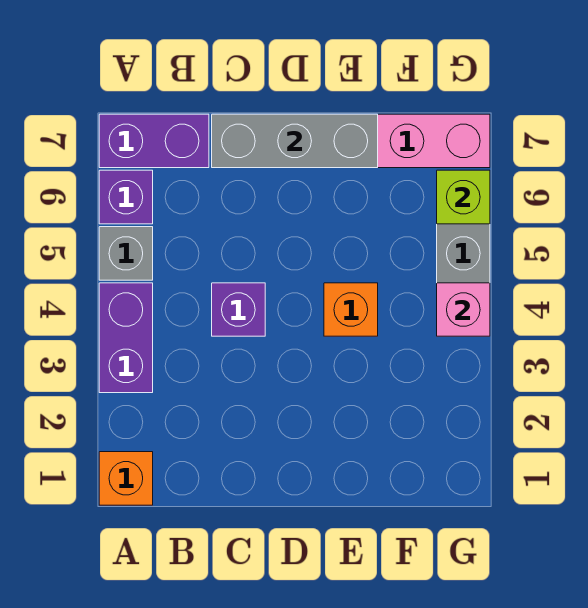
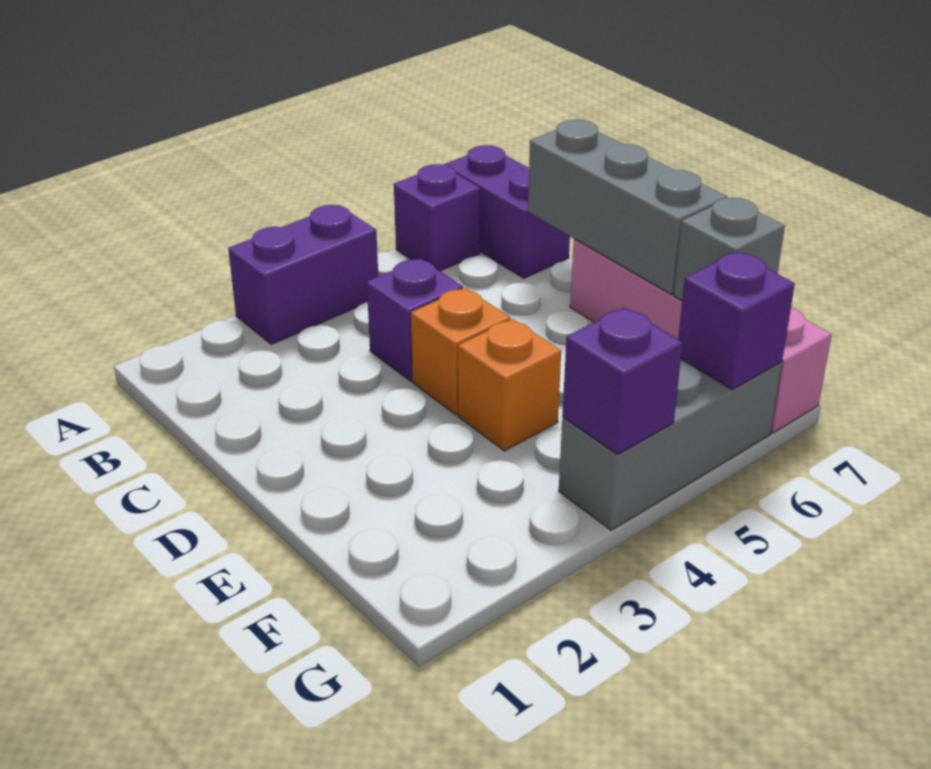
orange 1x1 brick [99,452,153,505] -> orange 1x1 brick moved to [411,288,511,415]
grey 1x1 brick [99,227,153,280] -> grey 1x1 brick moved to [674,197,785,301]
pink 1x1 brick [437,283,490,336] -> purple 1x1 brick [562,308,683,455]
lime 1x1 brick [437,170,490,224] -> purple 1x1 brick [678,252,795,389]

